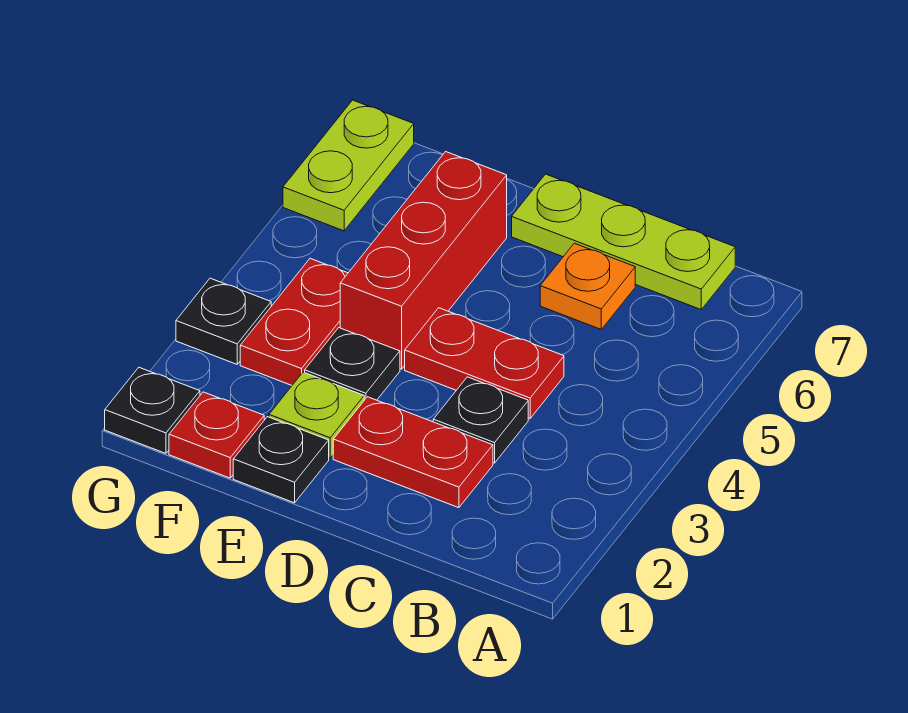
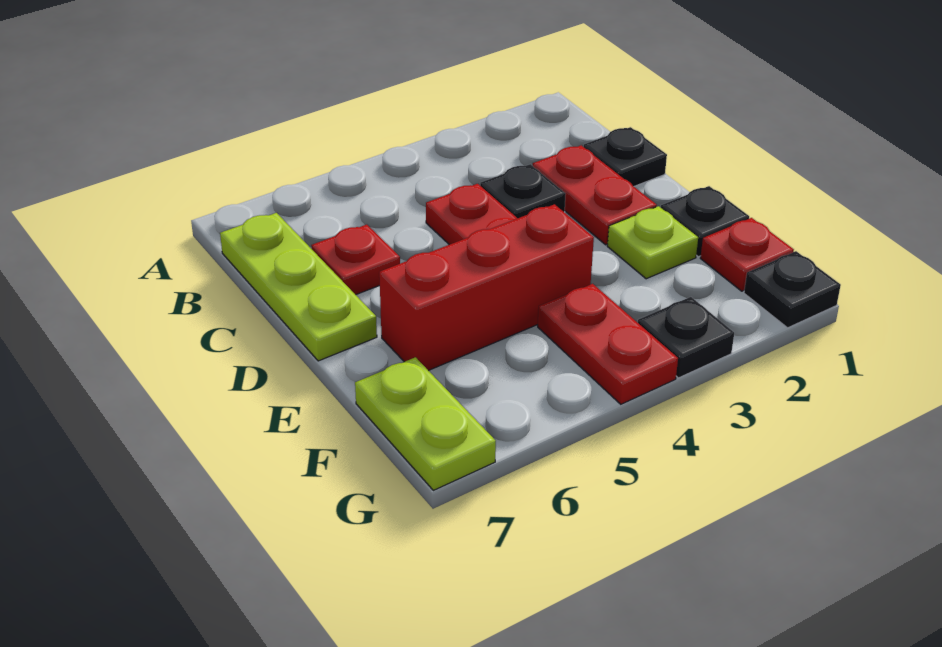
orange 1x1 plate [540,243,635,329] -> red 1x1 plate [311,225,400,295]
black 1x1 plate [305,328,400,400] -> black 1x1 plate moved to [584,127,667,186]
red 1x2 plate [240,259,348,385] -> red 1x2 plate turned to [538,284,678,404]
lime 1x2 plate [283,100,414,231] -> lime 1x2 plate turned to [355,357,496,490]

